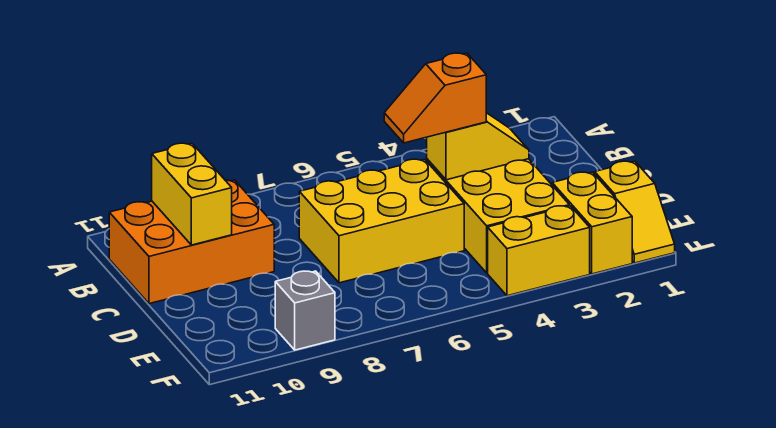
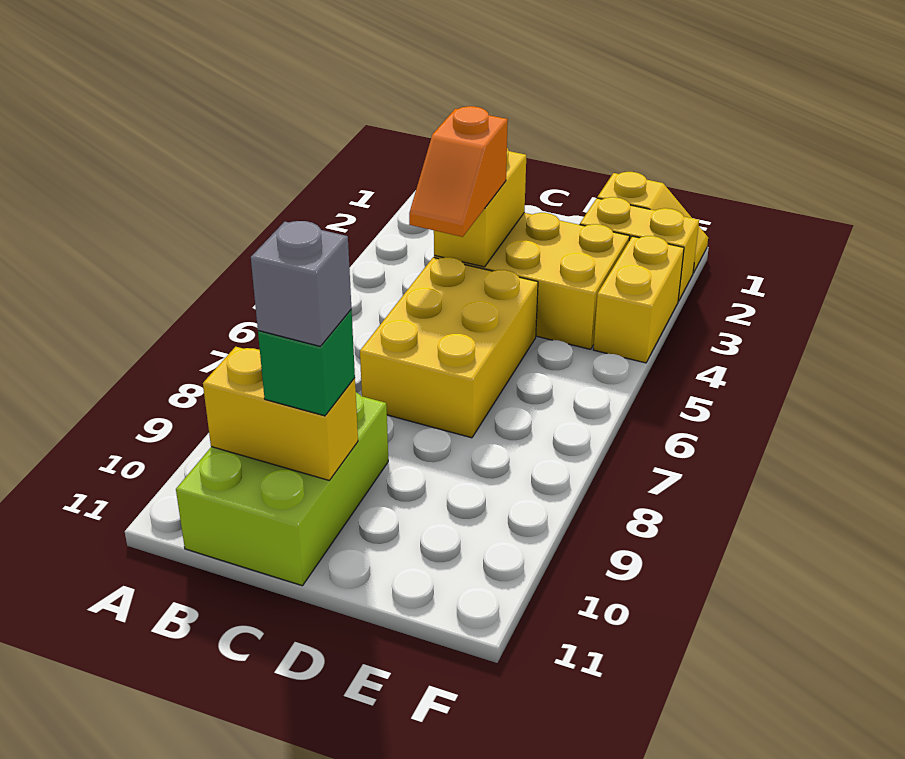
orange 2x3 brick [109,180,274,304] -> lime 2x3 brick [176,393,388,586]
yellow 1x2 slope [427,113,529,180] -> yellow 1x2 brick [434,148,526,267]
none -> green 1x1 brick [258,310,355,416]
grey 1x1 brick [275,271,335,350] -> grey 1x1 brick moved to [251,221,351,346]

